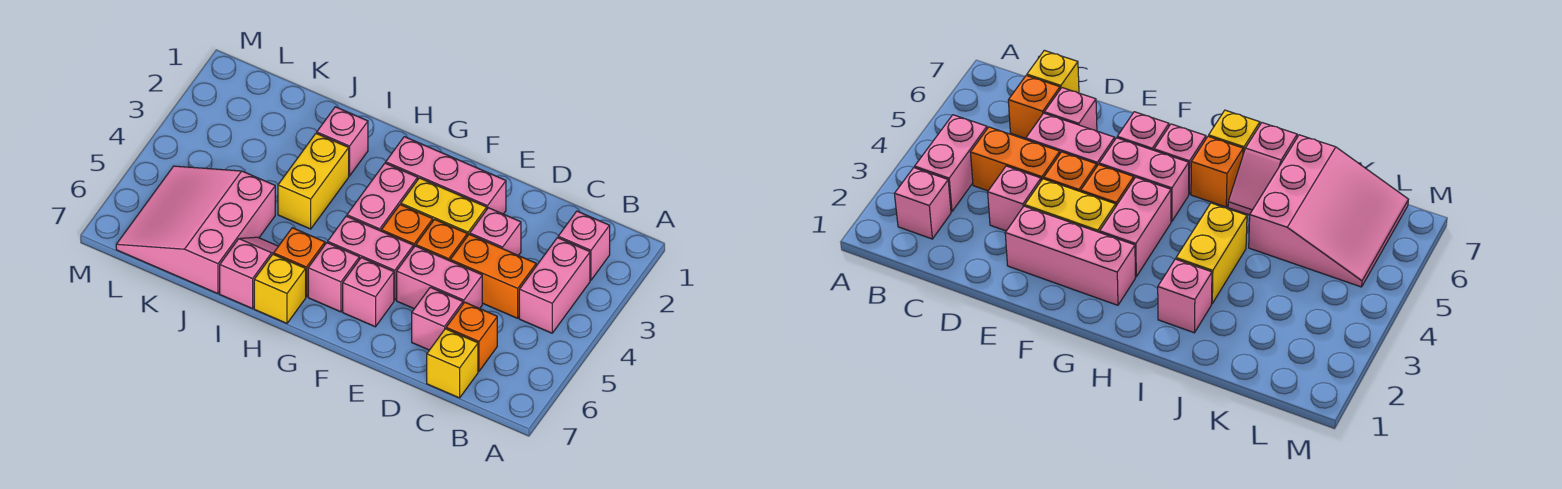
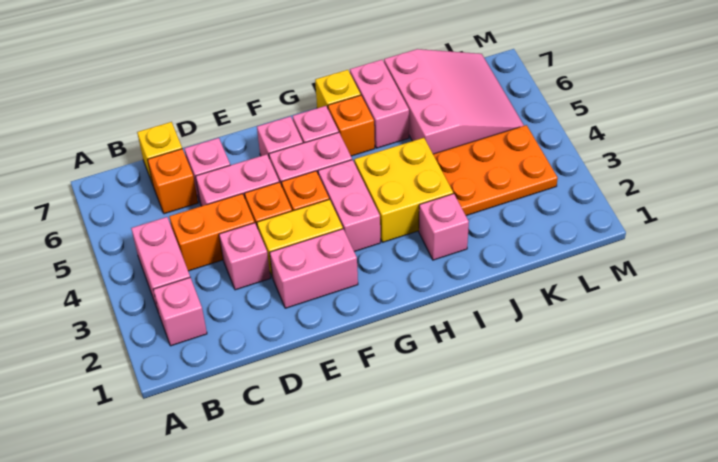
pink 1x3 brick [386,137,506,214] -> pink 1x2 brick [270,229,358,308]
yellow 1x2 brick [278,133,349,229] -> yellow 2x2 brick [354,138,453,242]
pink 1x2 slope [220,237,278,309] -> pink 1x2 brick [350,60,409,148]
none -> orange 2x3 plate [433,125,558,216]

